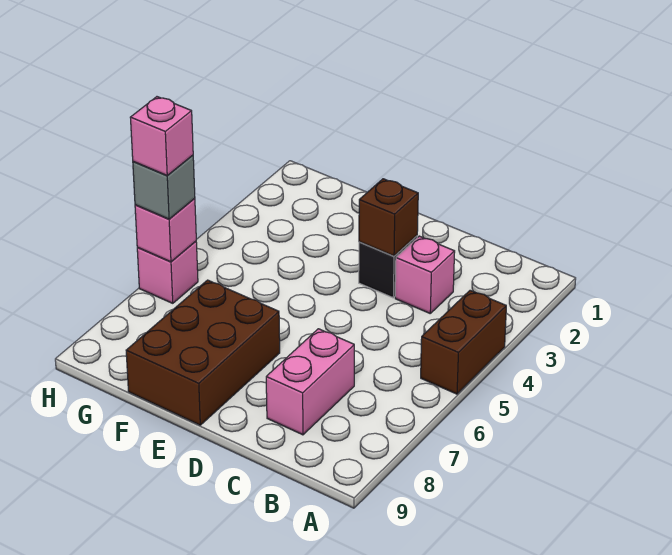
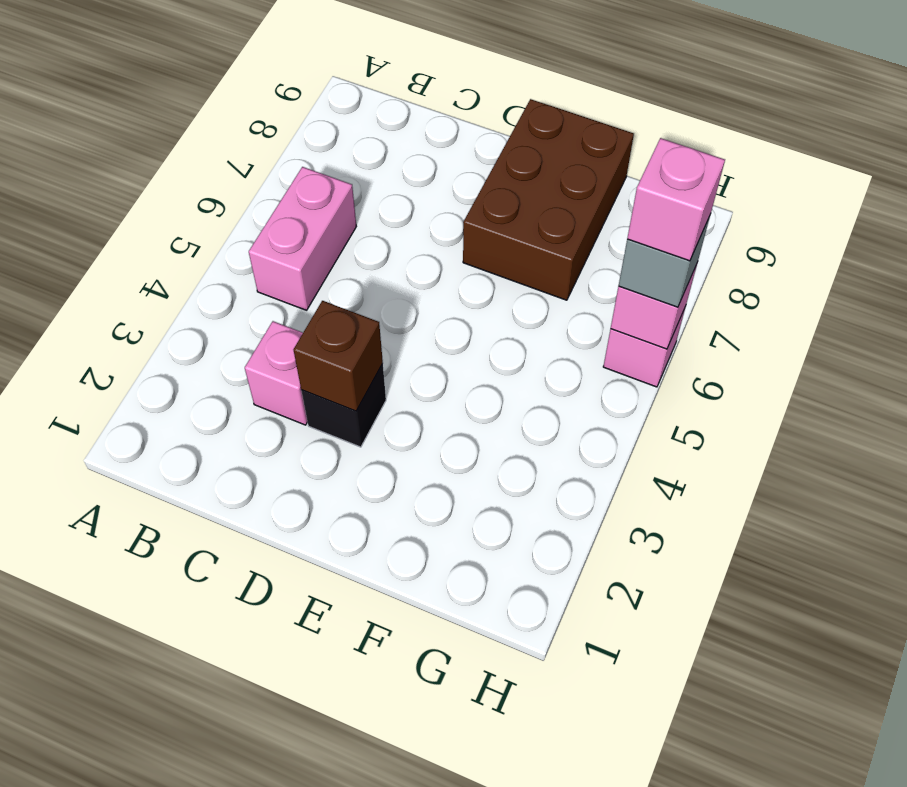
brown 1x2 brick [421,290,506,394] -> none
pink 1x2 brick [266,329,354,435] -> pink 1x2 brick moved to [249,167,356,310]

